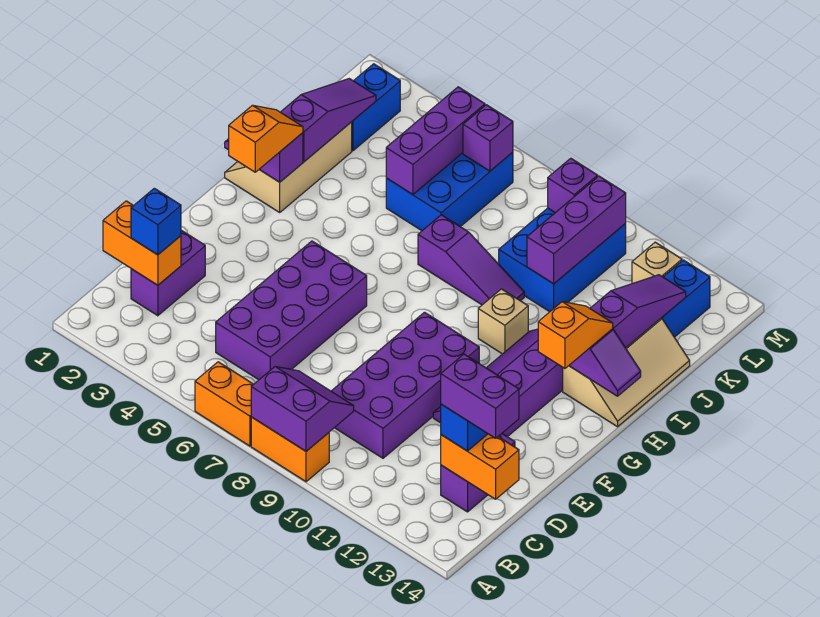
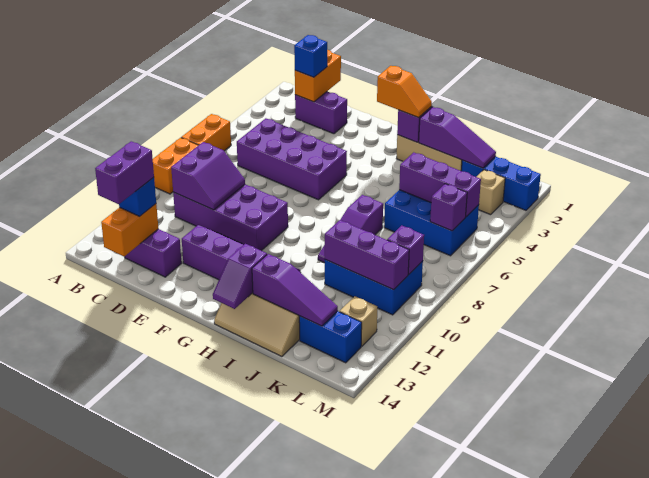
purple 2x2 slope [251,367,354,451] -> purple 2x2 slope moved to [171,142,245,210]
orange 1x2 slope [538,302,613,368] -> none
tan 1x1 brick [478,289,528,354] -> tan 1x1 brick moved to [477,170,505,215]
blue 1x2 brick [352,64,400,151] -> blue 1x3 brick [461,156,541,210]

